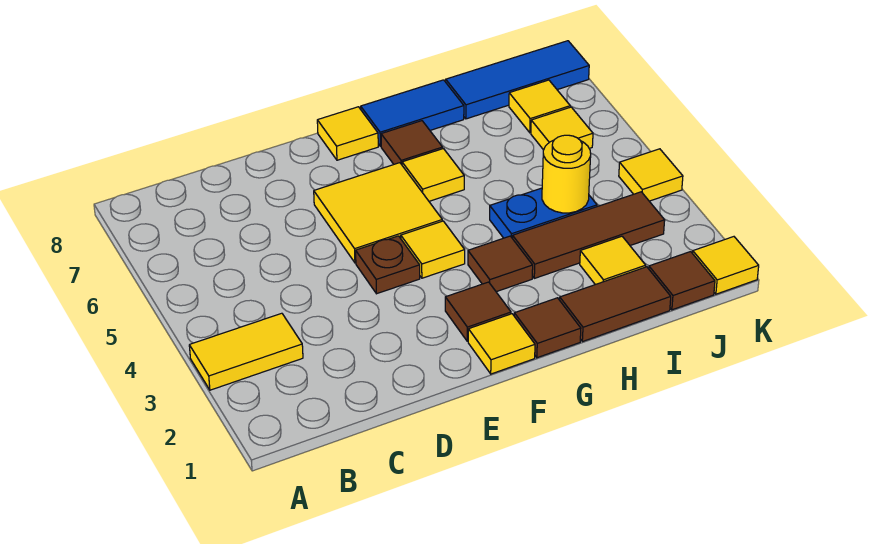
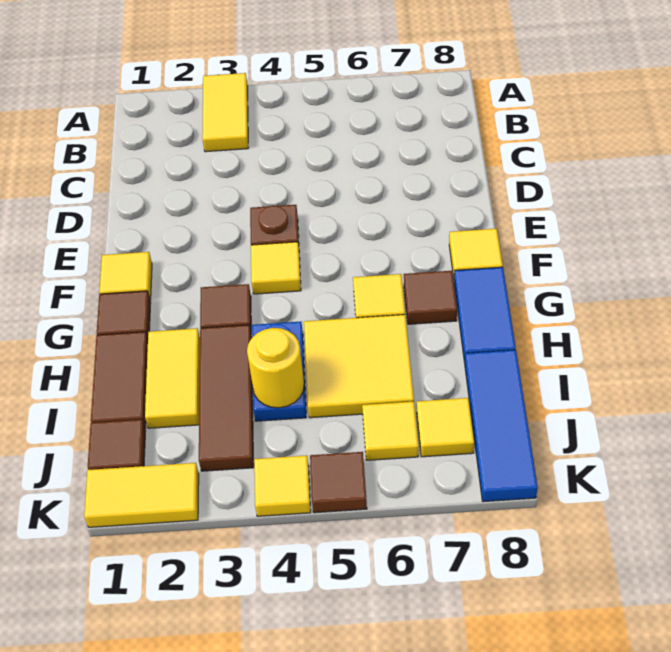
yellow 2x2 tile [314,163,442,263] -> yellow 2x2 tile moved to [304,315,414,418]
brown 1x1 tile [445,282,511,341] -> brown 1x1 tile moved to [310,452,367,513]
yellow 1x1 tile [580,236,646,285] -> yellow 1x2 tile [145,328,200,428]
yellow 1x1 tile [693,237,759,294] -> yellow 1x2 tile [84,463,199,527]

